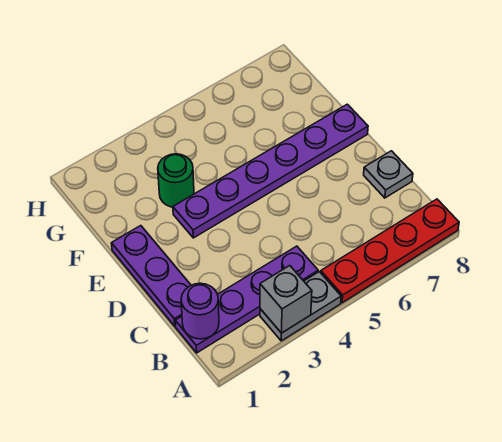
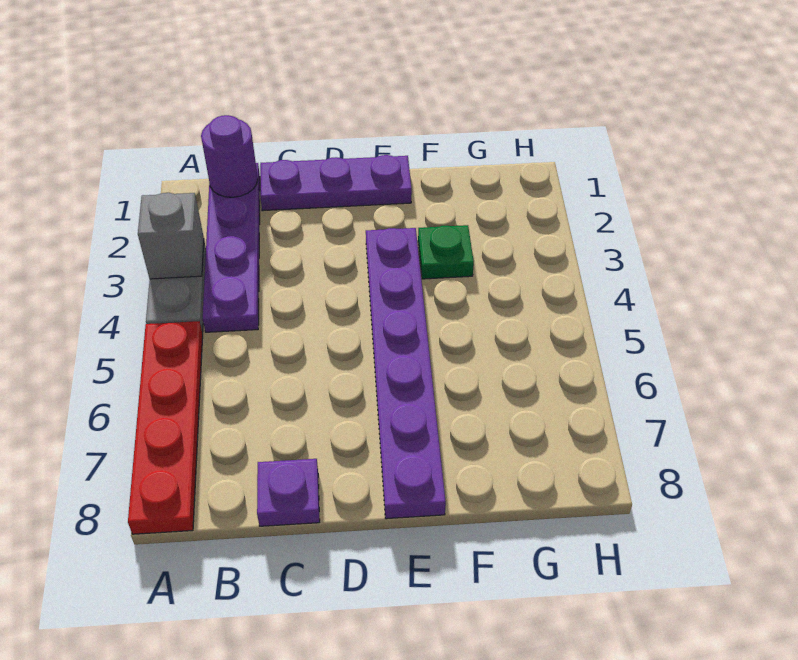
grey 1x1 plate [364,151,413,198] -> purple 1x1 plate [257,459,320,526]
green 1x1 round brick [158,154,194,207] -> green 1x1 plate [418,225,474,279]

